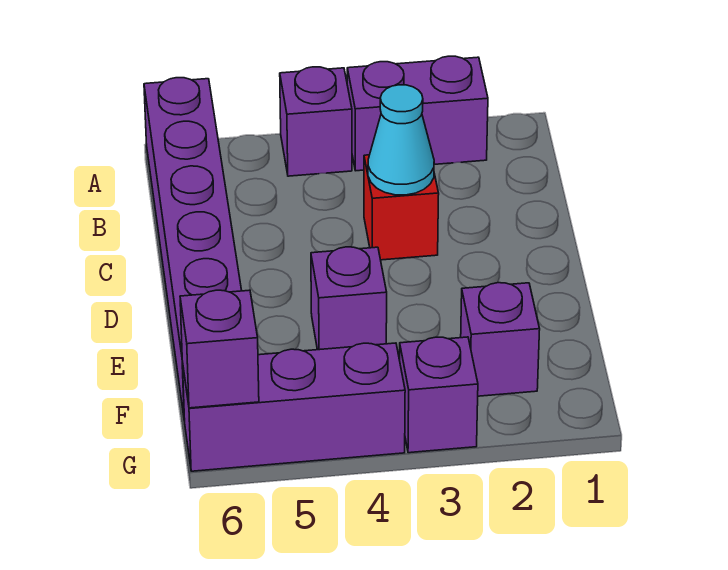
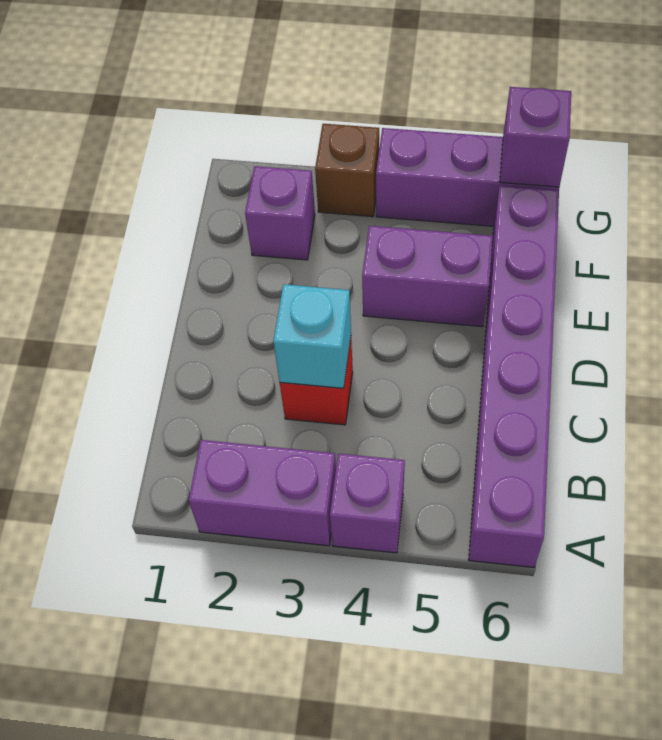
cyan 1x1 cone [368,85,434,195] -> cyan 1x1 brick [273,284,351,388]
purple 1x1 brick [311,247,387,350] -> purple 1x2 brick [362,226,493,327]
purple 1x1 brick [400,337,478,453] -> brown 1x1 brick [315,124,379,217]

